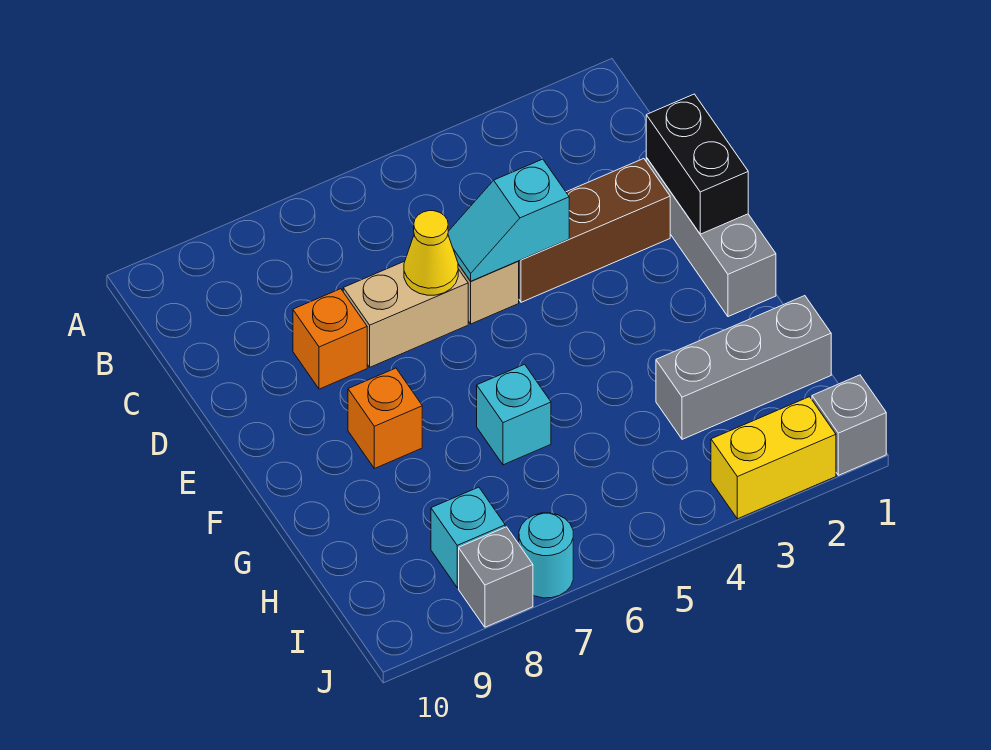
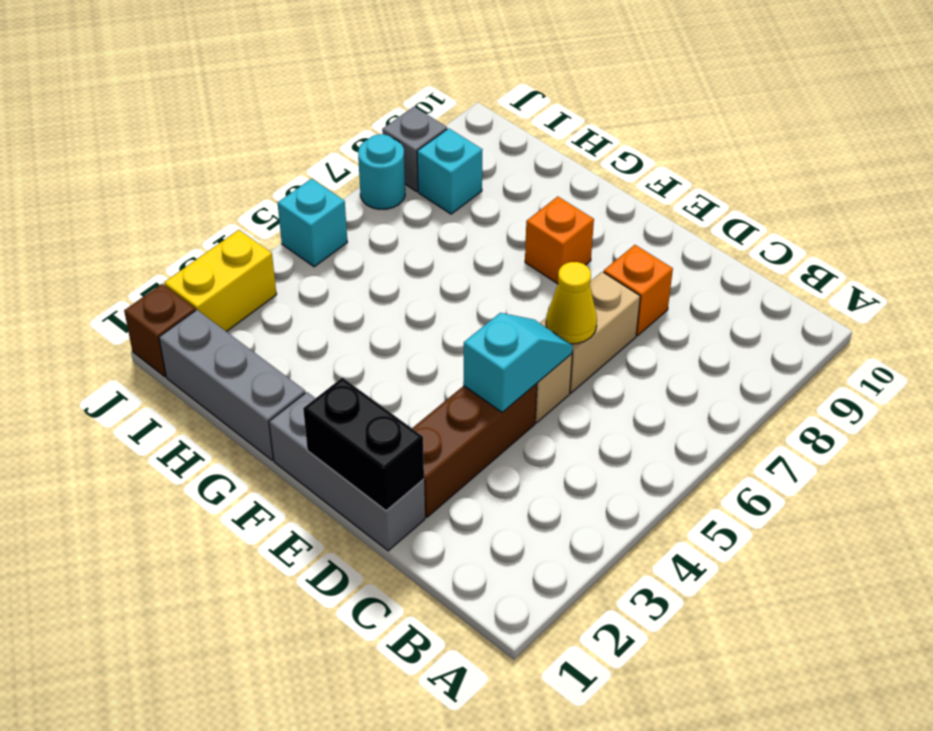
cyan 1x1 brick [477,364,551,465] -> cyan 1x1 brick moved to [278,179,347,267]
grey 1x3 brick [656,296,831,439] -> grey 1x3 brick turned to [159,310,305,460]
grey 1x1 brick [812,375,886,475] -> brown 1x1 brick [124,284,196,377]

